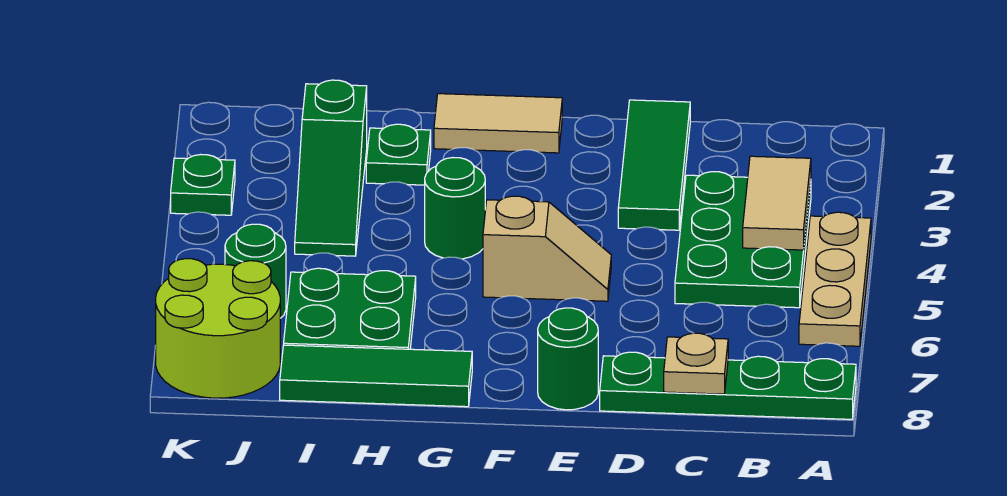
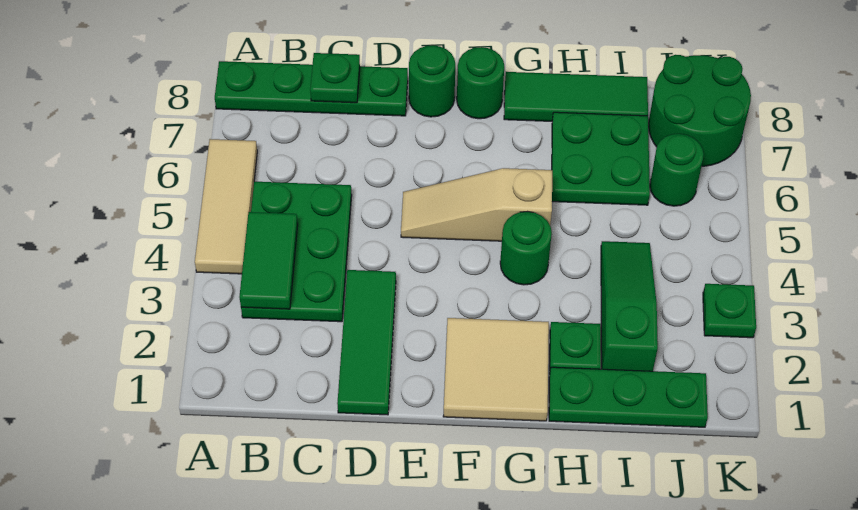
tan 1x3 plate [799,212,871,346] -> tan 1x3 tile [195,139,257,274]
tan 1x2 tile [743,156,811,250] -> green 1x2 tile [239,212,298,309]
tan 1x1 plate [664,333,728,394] -> green 1x1 plate [310,53,360,103]
tan 1x2 slope [483,196,611,301] -> tan 1x3 slope [401,168,552,241]
tan 1x2 tile [434,94,562,153] -> tan 2x2 tile [443,318,549,421]
none -> green 1x1 round brick [457,47,504,119]
none -> green 1x3 plate [549,367,708,427]
lime 2x2 round brick [156,259,280,398] -> green 2x2 round brick [649,55,751,166]

